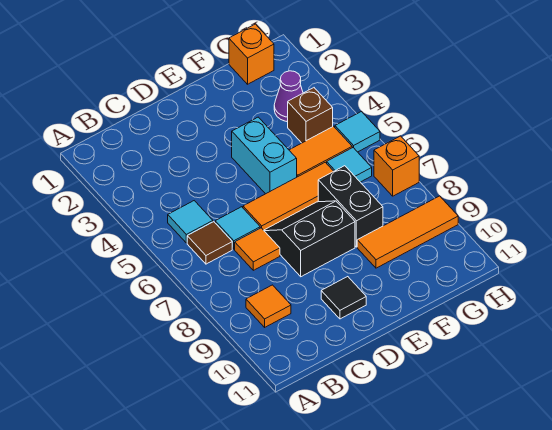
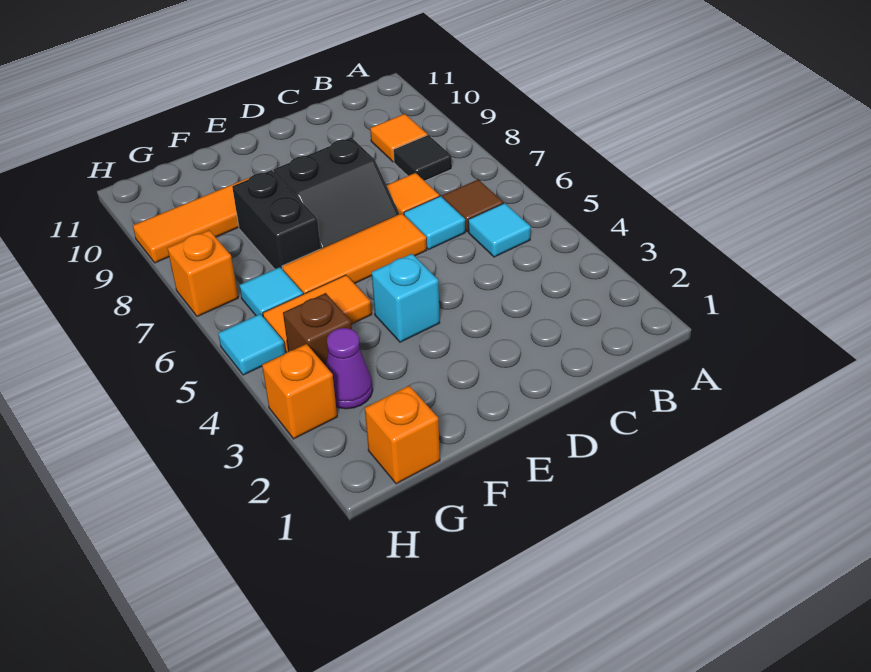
black 1x1 tile [321,277,366,319] -> black 1x1 tile moved to [393,135,452,181]
cyan 1x2 brick [232,117,297,194] -> cyan 1x1 brick [372,254,440,342]
none -> orange 1x1 brick [262,344,337,439]

